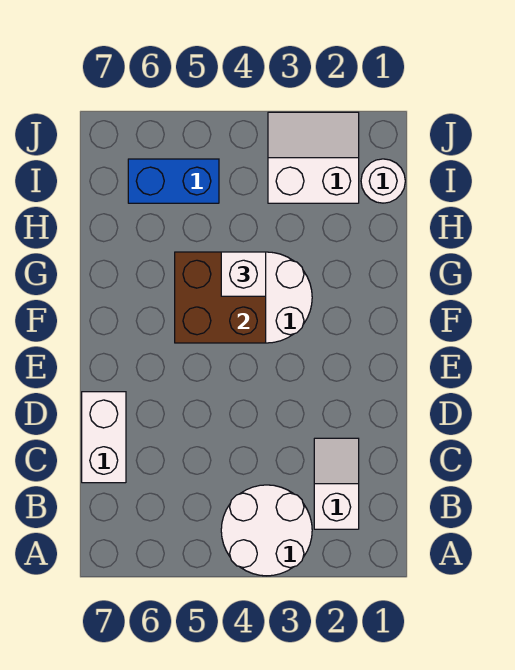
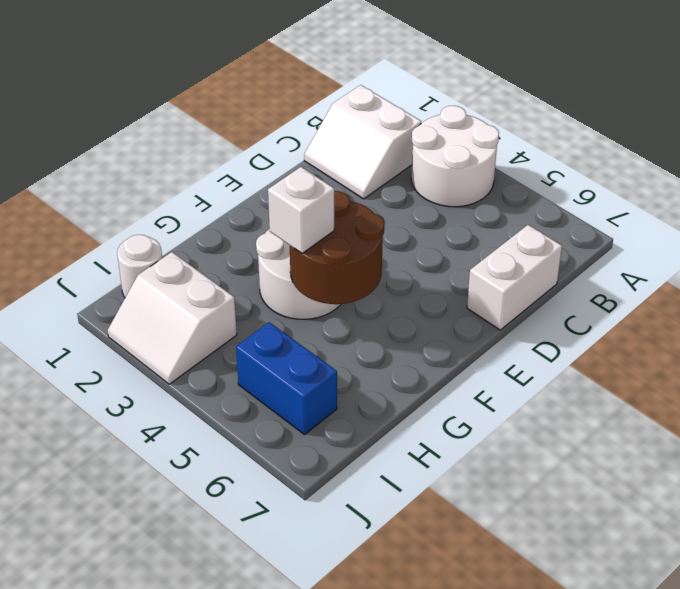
white 1x2 slope [314,438,359,529] -> white 2x2 slope [304,85,421,199]
brown 2x2 brick [175,252,266,343] -> brown 2x2 round brick [290,191,384,304]

